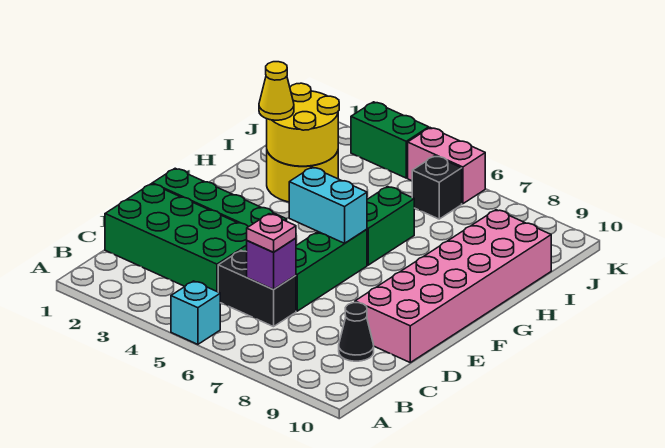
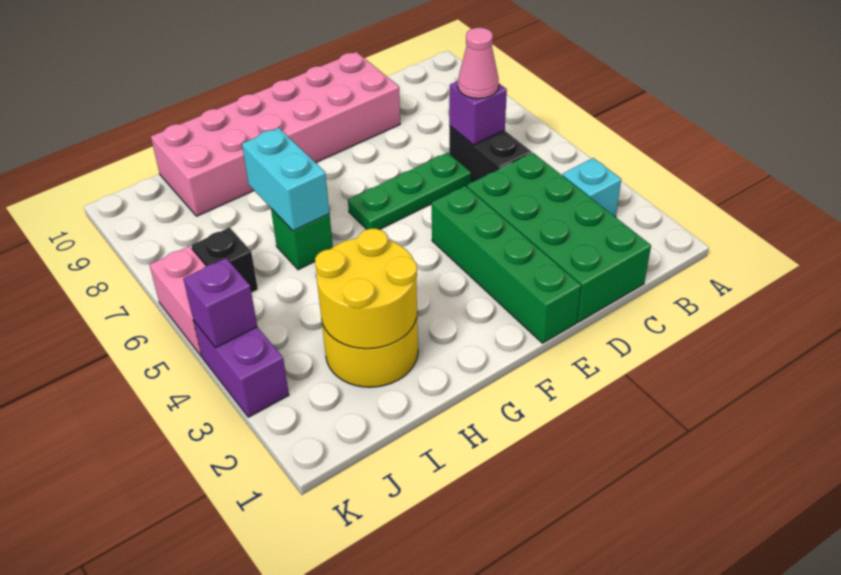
cyan 1x1 brick [171,281,220,344] -> cyan 1x1 brick moved to [562,158,621,217]
pink 1x1 plate [247,214,296,252] -> pink 1x1 cone [458,28,499,99]
black 1x1 cone [339,303,374,361] -> none
green 1x3 brick [296,229,367,311] -> green 1x3 plate [348,153,471,230]
cyan 1x2 brick [289,167,367,243] -> cyan 1x2 brick moved to [242,128,329,231]
green 1x2 brick [367,187,414,265] -> green 1x1 brick [271,209,333,270]
yellow 1x1 cone [259,62,294,120] -> none
green 1x2 brick [351,102,429,178] -> purple 1x2 brick [193,320,289,417]
none -> purple 1x1 brick [183,258,257,348]

